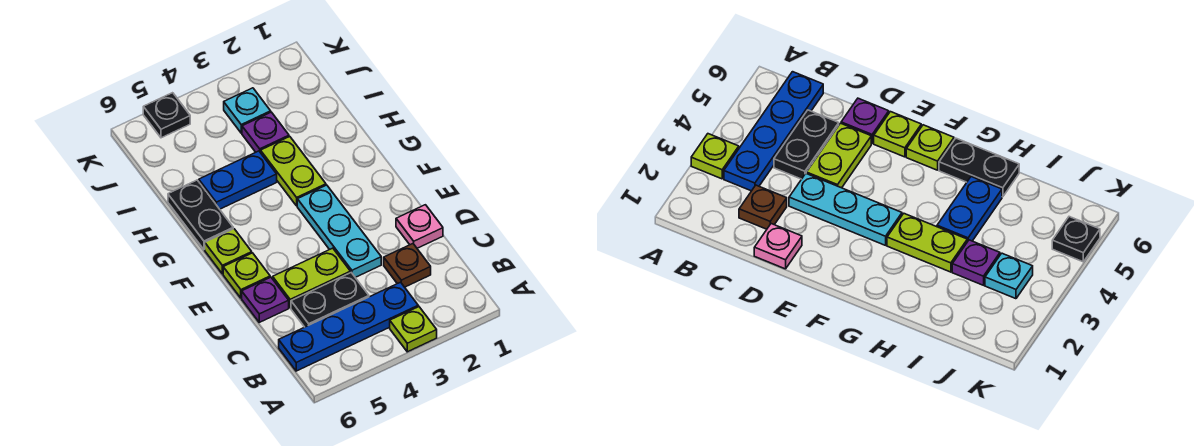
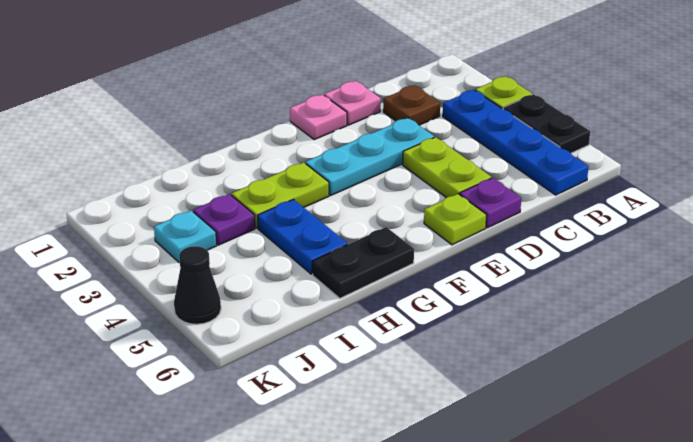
black 1x2 plate [291,273,369,327] -> black 1x2 plate moved to [503,94,590,153]
none -> pink 1x1 plate [290,95,347,140]
lime 1x1 plate [205,229,252,274] -> none
black 1x1 plate [143,93,190,138] -> black 1x1 cone [174,246,221,324]

